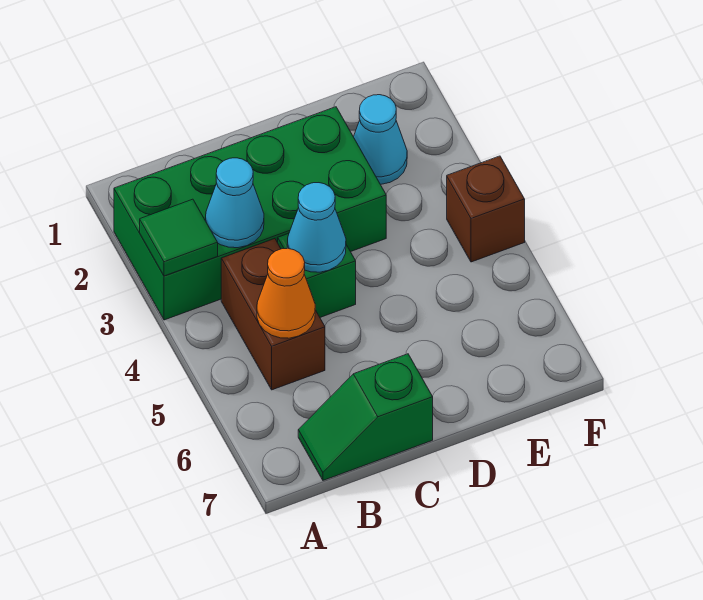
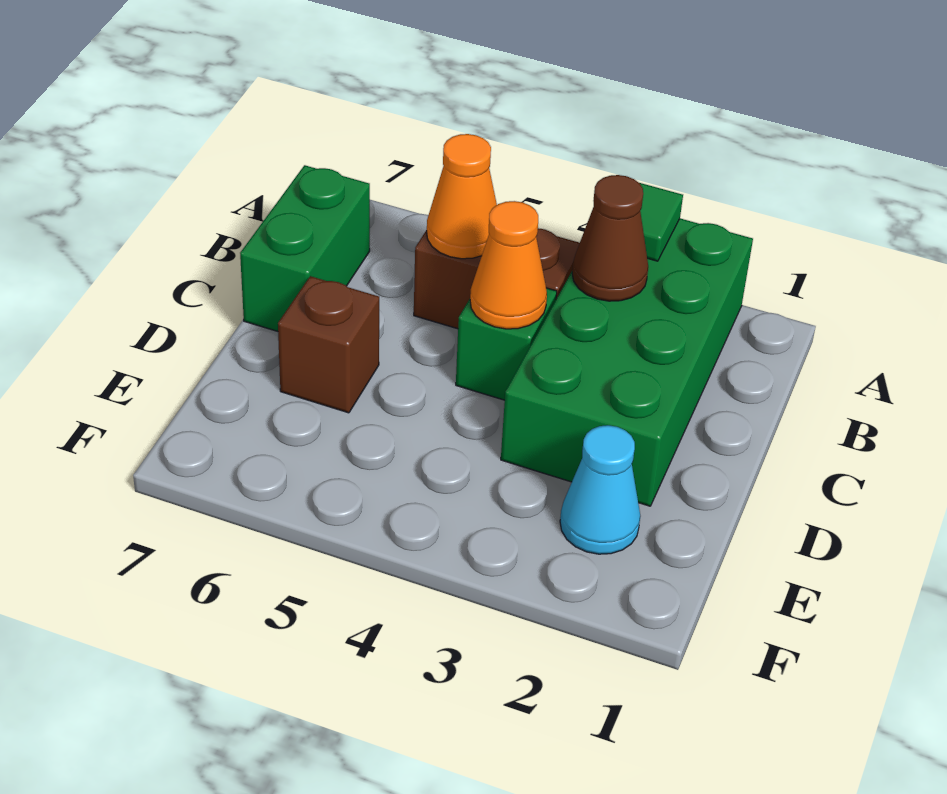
cyan 1x1 cone [206,158,264,248] -> brown 1x1 cone [572,175,648,301]
green 1x2 slope [298,354,433,480] -> green 1x2 brick [240,165,370,331]
cyan 1x1 cone [287,183,346,272] -> orange 1x1 cone [470,201,547,329]
brown 1x1 brick [447,156,525,262] -> brown 1x1 brick moved to [278,276,379,413]

